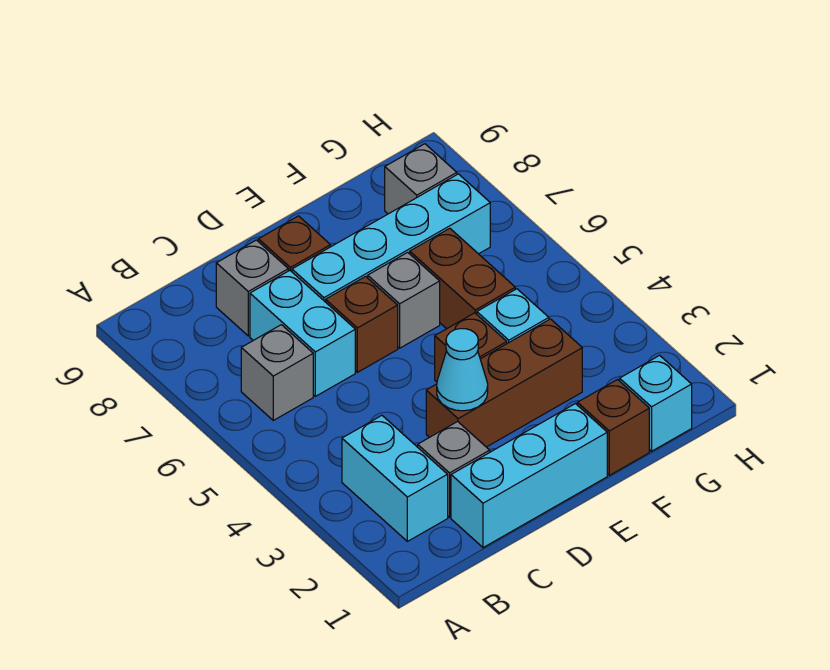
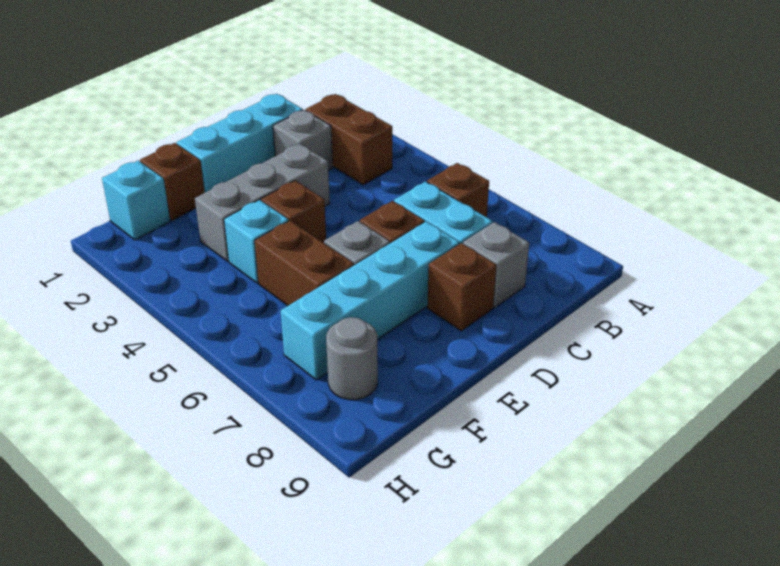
cyan 1x2 brick [342,416,448,541] -> brown 1x2 brick [306,94,392,185]
grey 1x1 brick [241,325,313,420] -> brown 1x1 brick [427,163,489,217]
brown 1x3 brick [426,319,582,447] -> grey 1x3 brick [195,144,330,261]
cyan 1x1 cone [437,329,488,411] -> none
grey 1x1 brick [385,144,457,214] -> grey 1x1 round brick [326,317,378,400]

